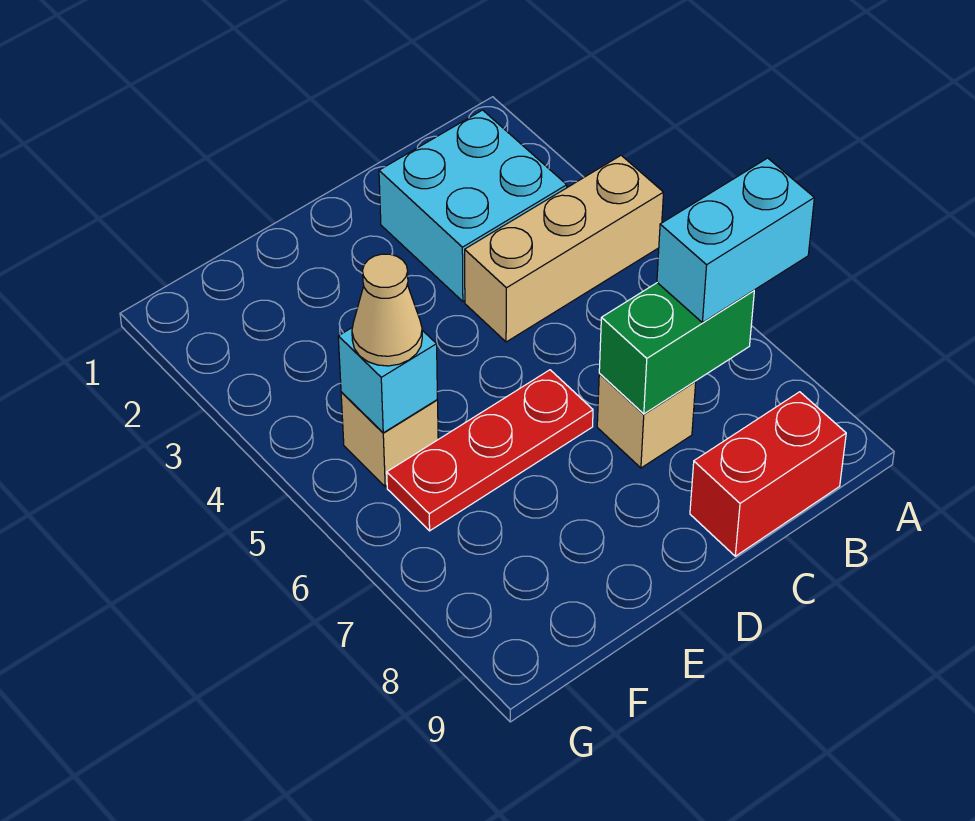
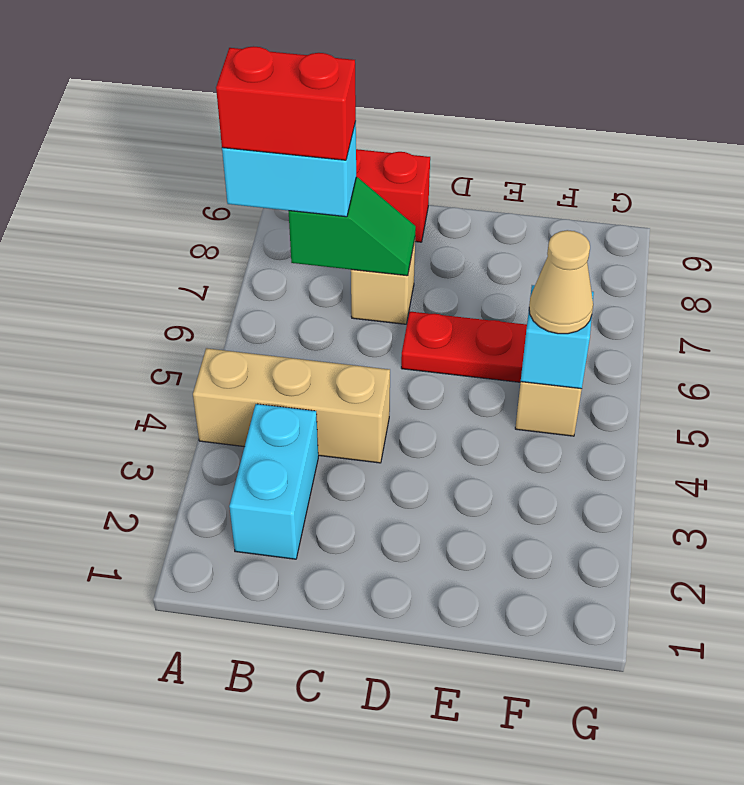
none -> red 1x2 brick [216,46,356,160]
cyan 2x2 brick [379,110,567,301] -> cyan 1x2 brick [229,404,318,559]
green 1x2 brick [599,283,754,414] -> green 1x2 slope [289,177,416,276]

